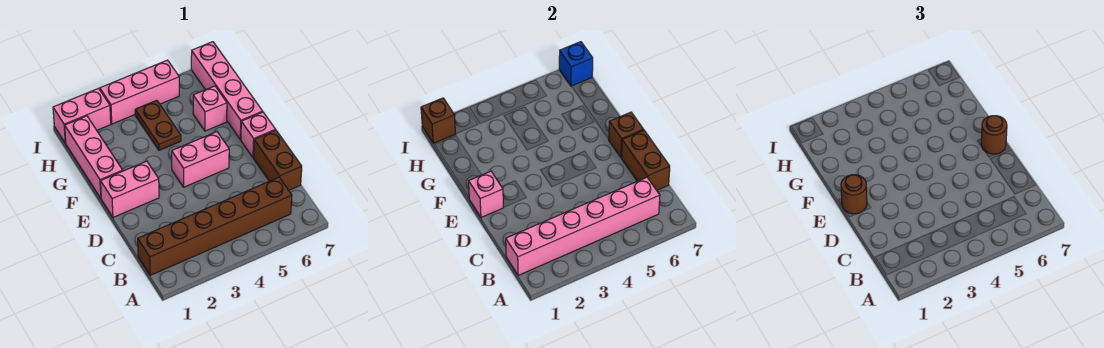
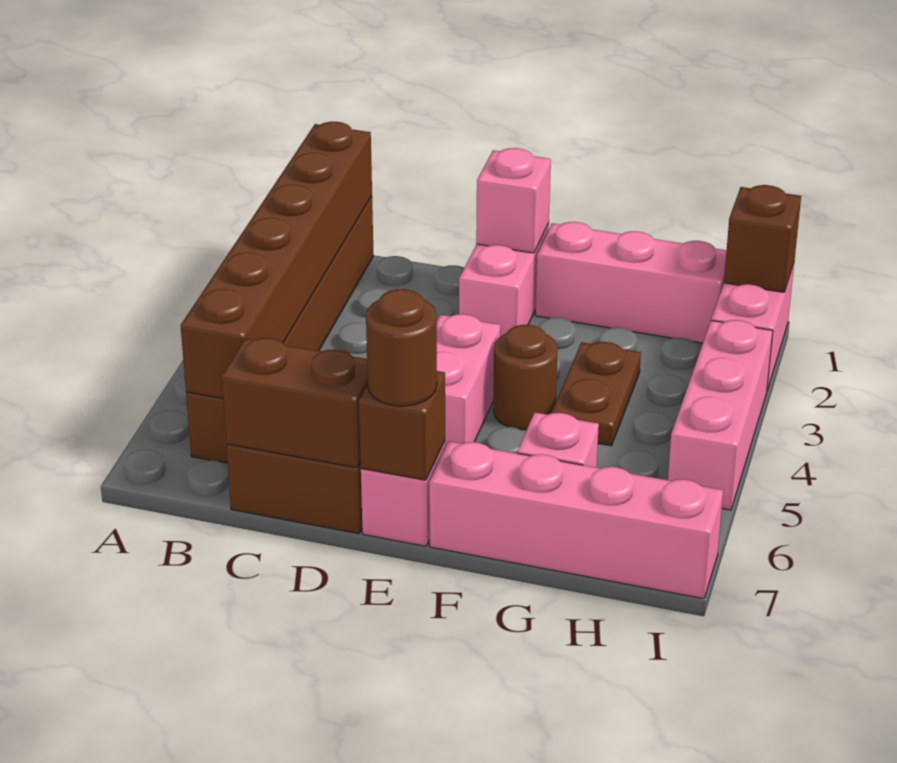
pink 1x6 brick [506,177,660,275] -> brown 1x6 brick [181,122,372,398]
brown 1x1 round brick [841,175,867,214] -> brown 1x1 round brick moved to [493,325,558,430]
brown 1x2 plate [135,100,181,150] -> brown 1x2 plate turned to [551,342,641,446]
blue 1x1 brick [559,42,593,86] -> none

